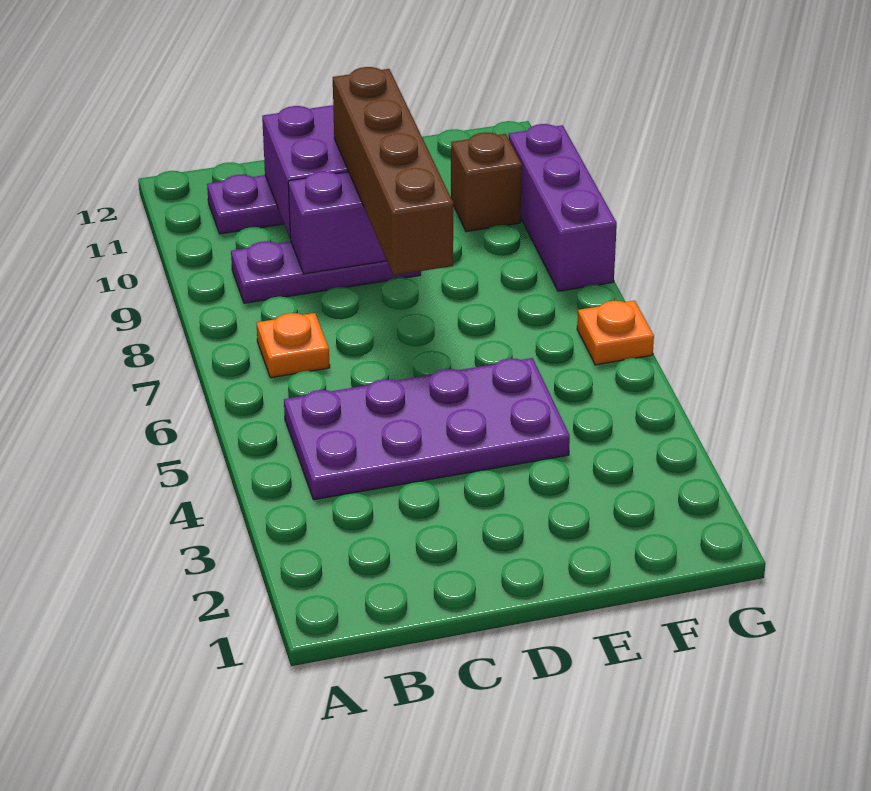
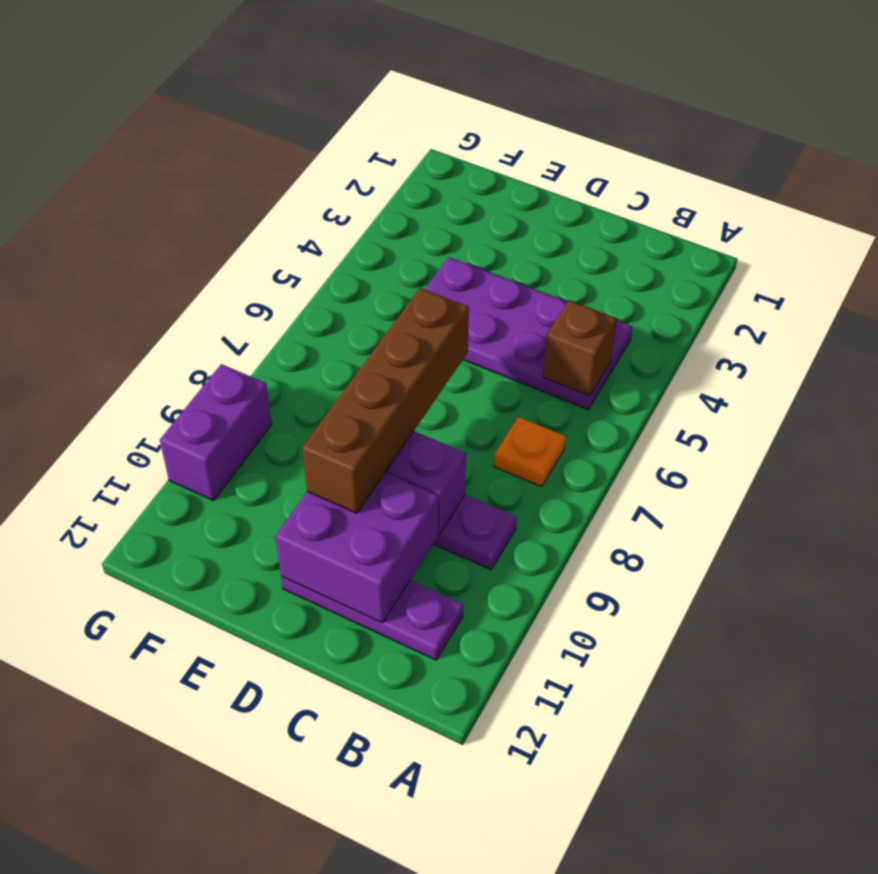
brown 1x1 brick [451,132,522,232] -> brown 1x1 brick moved to [543,300,617,396]
orange 1x1 plate [577,301,654,365] -> none
purple 1x3 brick [509,124,617,291] -> purple 1x2 brick [160,364,272,501]

